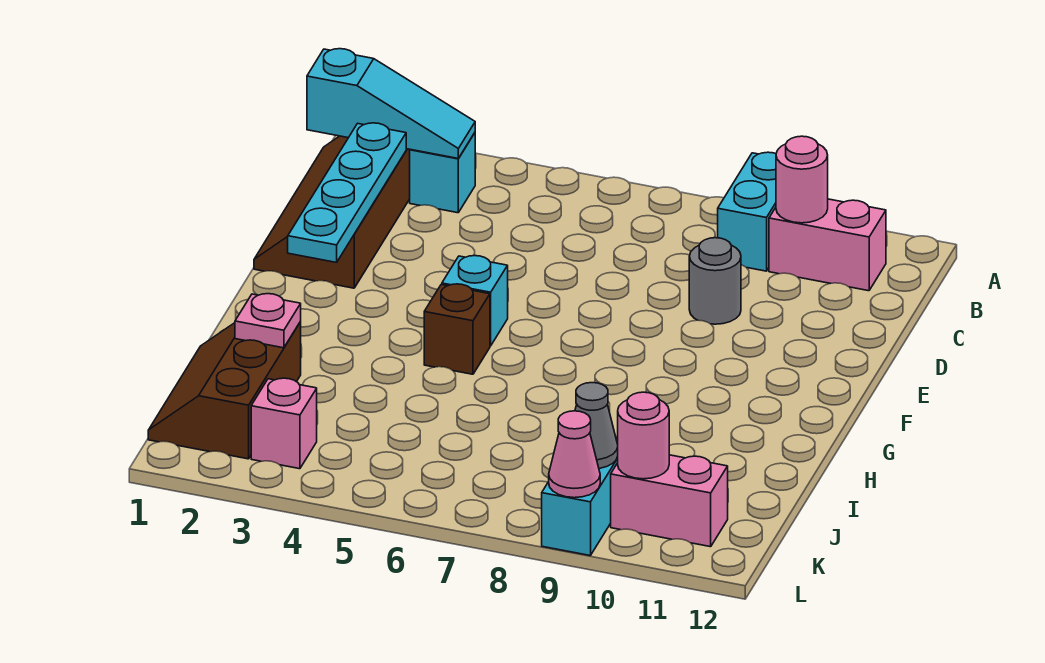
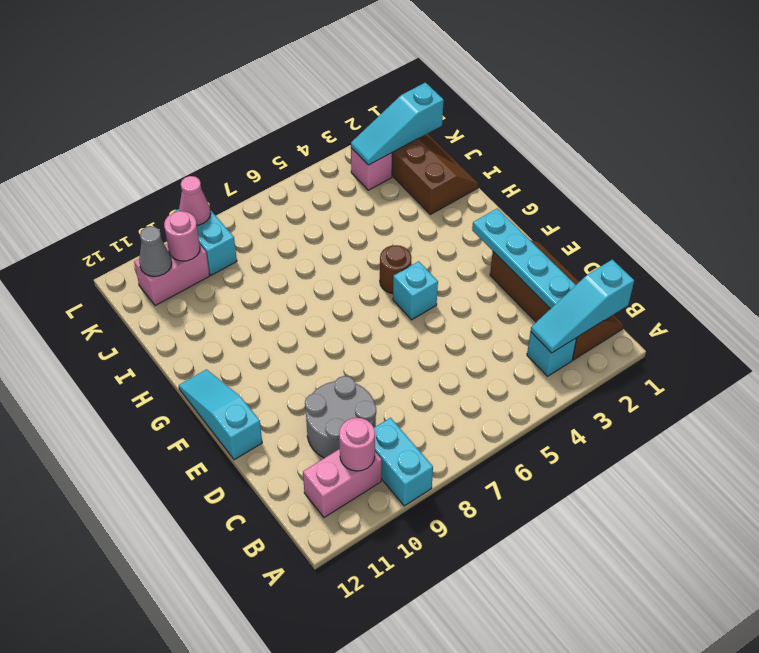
grey 1x1 round brick [689,238,741,324] -> grey 2x2 round brick [305,376,376,458]
none -> cyan 1x3 slope [179,369,262,460]
brown 1x1 brick [424,284,490,374] -> brown 1x1 round brick [380,245,411,294]
pink 1x1 plate [235,294,301,348] -> none
none -> cyan 1x3 slope [351,83,444,165]
grey 1x1 cone [575,383,618,469] -> grey 1x1 cone moved to [139,226,172,276]

